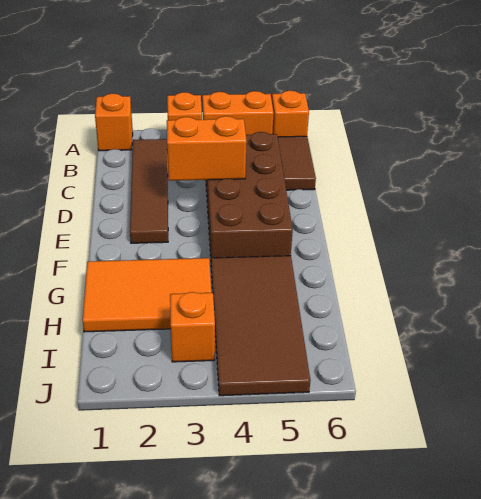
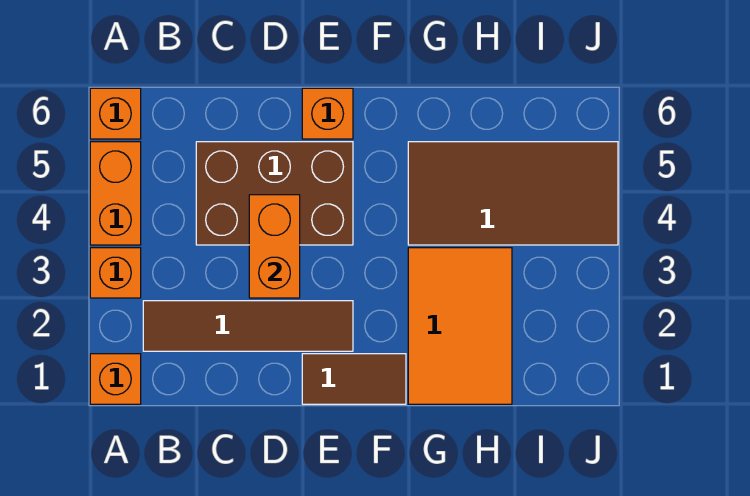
brown 1x2 tile [278,136,316,190] -> brown 1x2 tile moved to [302,354,406,404]
brown 2x4 brick [206,132,293,258] -> brown 2x3 brick [196,142,353,245]
orange 1x1 brick [170,292,215,362] -> orange 1x1 brick moved to [302,88,353,139]

